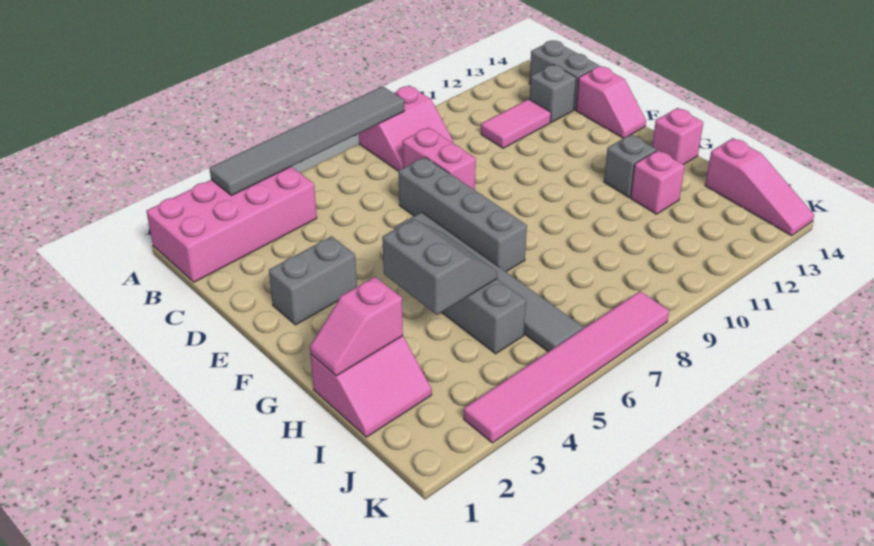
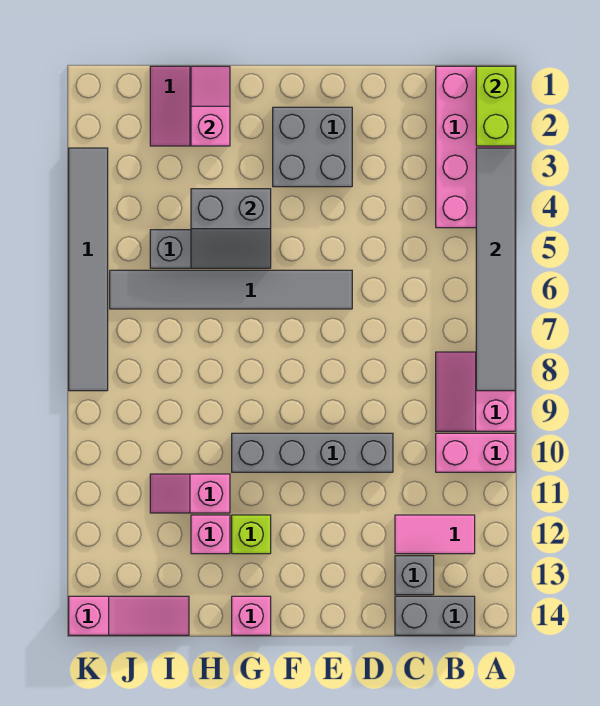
none -> lime 1x2 brick [476,66,515,146]
pink 1x2 brick [403,128,476,190] -> pink 1x2 brick moved to [436,433,515,472]
pink 1x2 tile [481,99,551,148] -> pink 1x2 tile turned to [395,515,475,554]
grey 1x4 brick [398,157,527,272] -> grey 1x4 brick moved to [232,433,393,472]
pink 1x2 slope [576,66,646,138] -> pink 1x2 slope moved to [150,474,230,513]
grey 1x2 brick [269,236,357,325] -> grey 2x2 brick [273,107,352,187]
grey 1x1 brick [604,135,657,197] -> lime 1x1 brick [232,515,271,554]
pink 1x3 slope [705,138,814,236] -> pink 1x3 slope turned to [69,596,189,635]
pink 1x6 tile [464,291,669,443] -> grey 1x6 tile [69,148,108,391]

